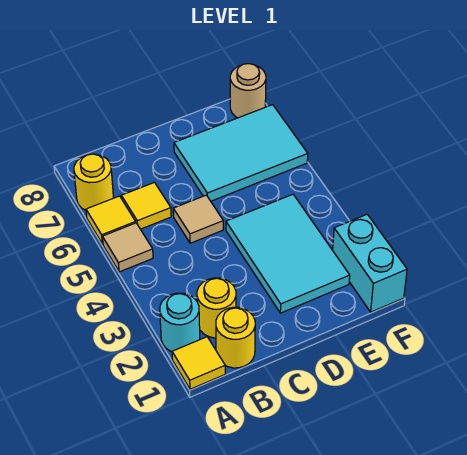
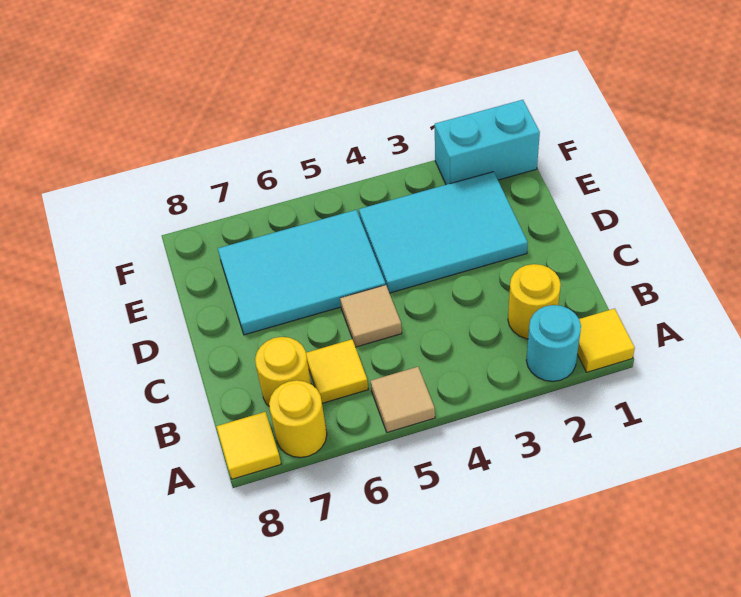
yellow 1x1 tile [86,196,136,244] -> yellow 1x1 tile moved to [216,412,281,479]
yellow 1x1 round brick [216,307,255,368] -> yellow 1x1 round brick moved to [255,337,311,406]
cyan 2x3 tile [174,105,308,201] -> cyan 2x3 tile turned to [218,210,386,335]
tan 1x1 round brick [230,64,266,118] -> none

